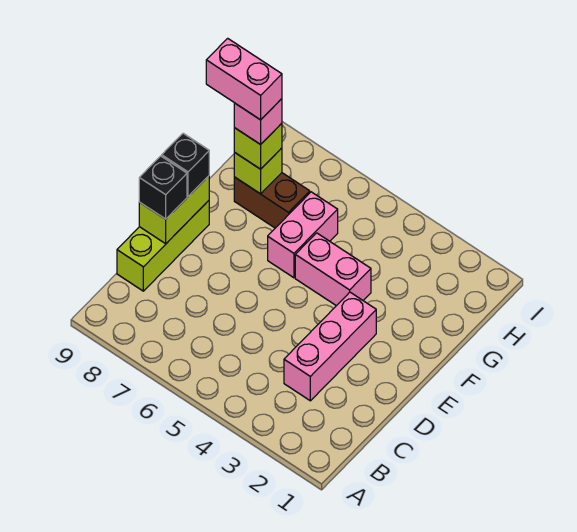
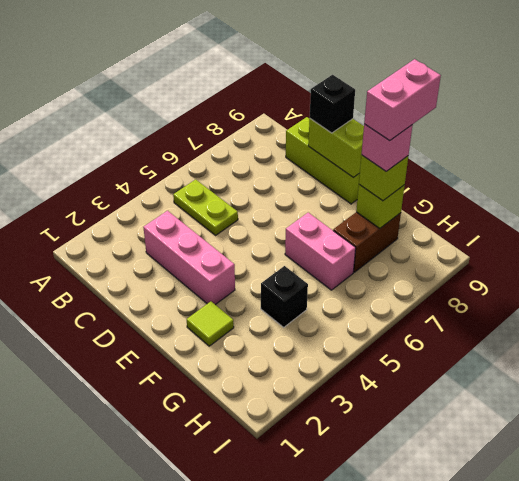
none -> lime 1x2 plate [173,179,238,235]
black 1x1 brick [162,133,209,196] -> black 1x1 brick moved to [261,266,308,327]
none -> lime 1x1 tile [187,301,234,346]
pink 1x2 brick [295,233,371,306] -> none

